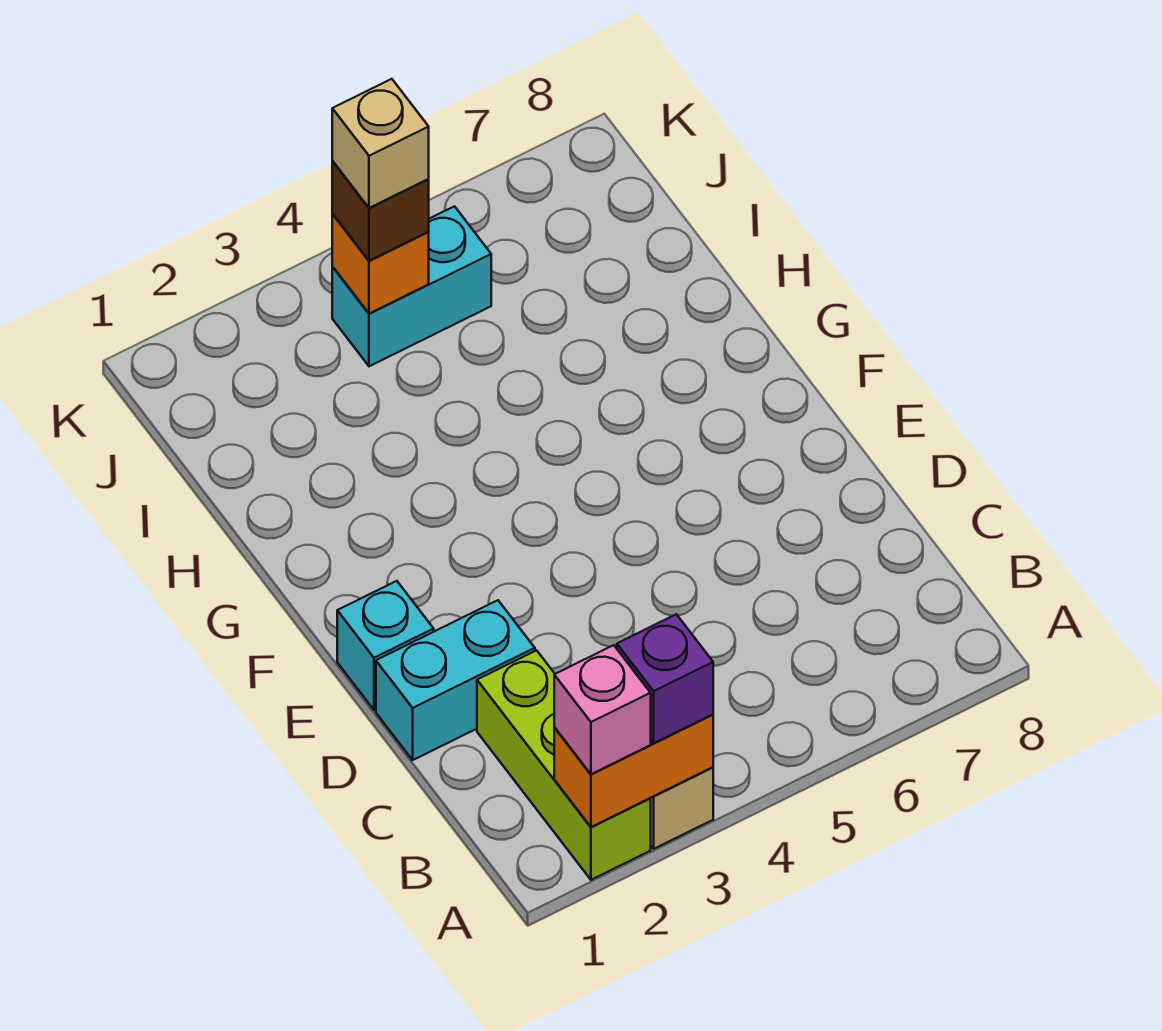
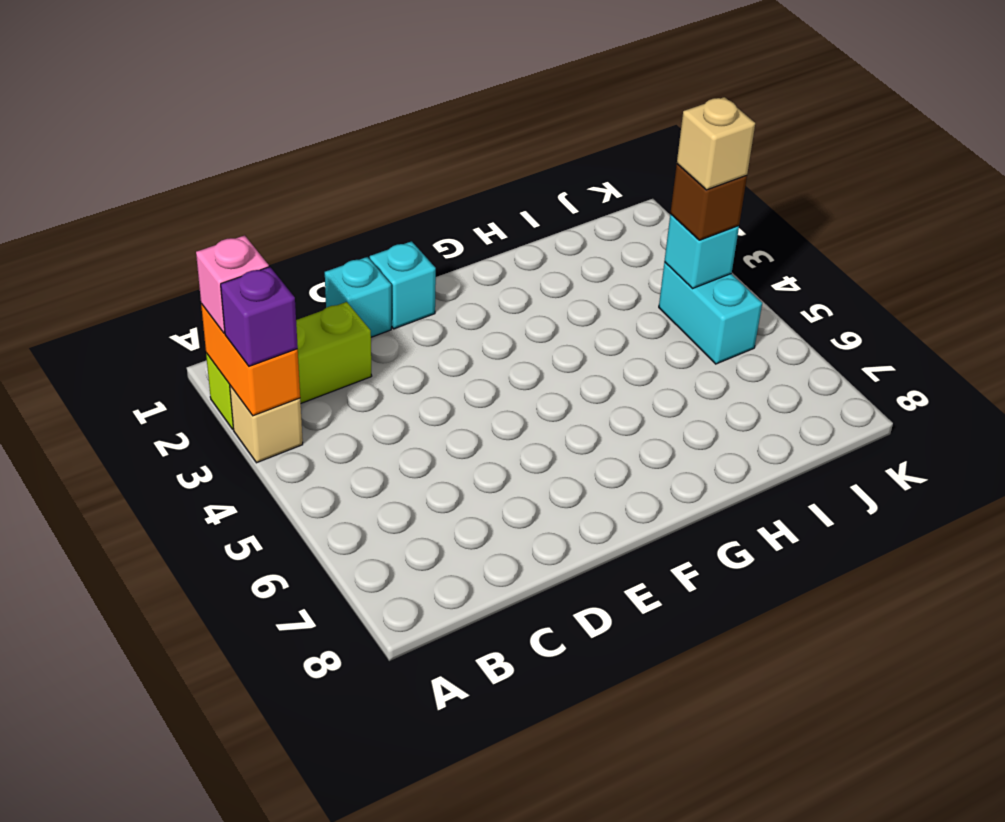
cyan 1x2 brick [376,600,535,760] -> cyan 1x1 brick [325,257,391,337]
orange 1x1 brick [332,214,429,314] -> cyan 1x1 brick [664,214,739,288]

